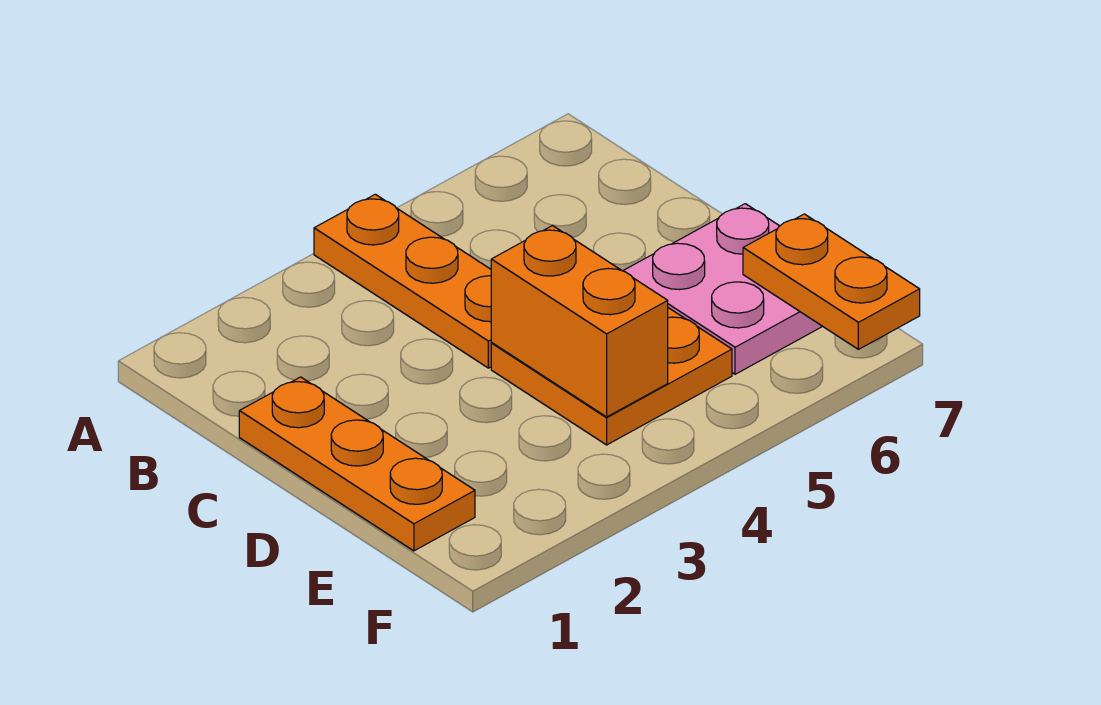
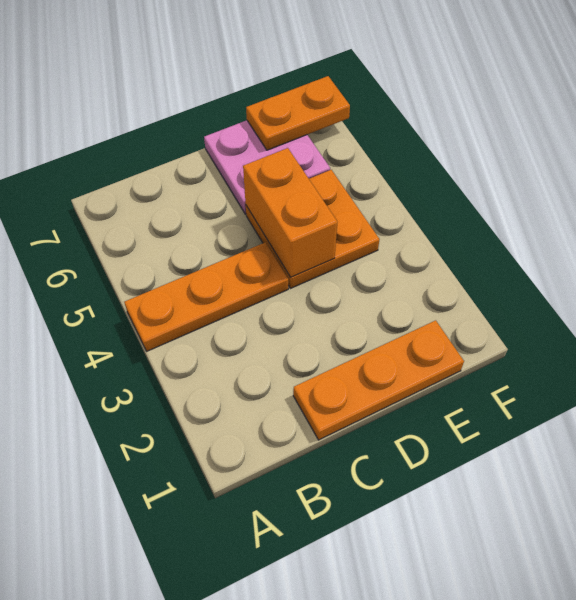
orange 1x2 brick [491,225,668,417] -> orange 1x2 brick turned to [243,148,337,277]

